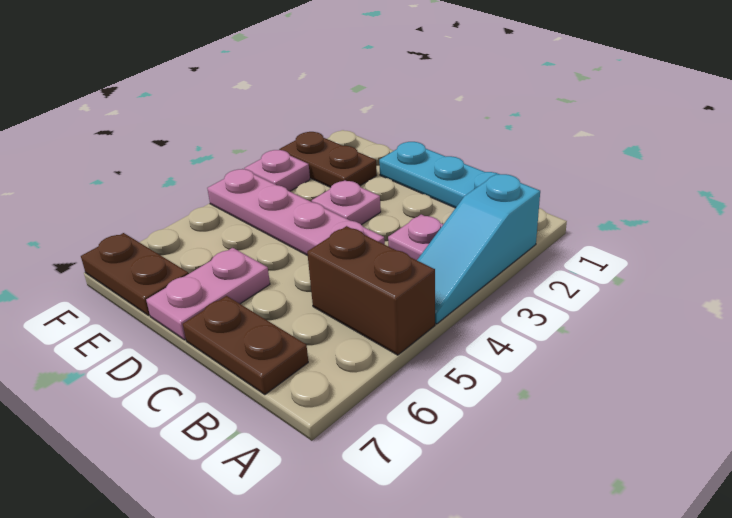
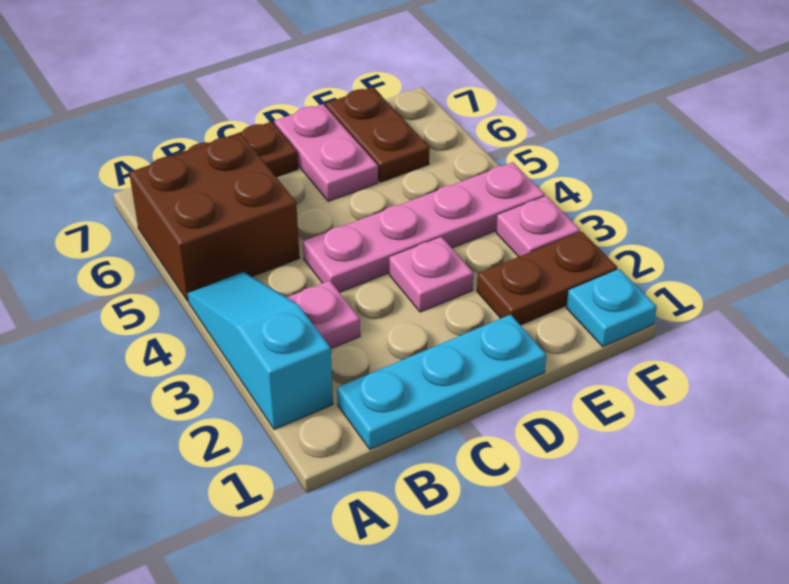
brown 1x2 brick [307,226,435,355] -> brown 2x2 brick [129,134,300,301]
brown 1x2 plate [81,233,188,315] -> brown 1x2 plate turned to [326,87,429,182]
none -> cyan 1x1 plate [567,269,657,347]

